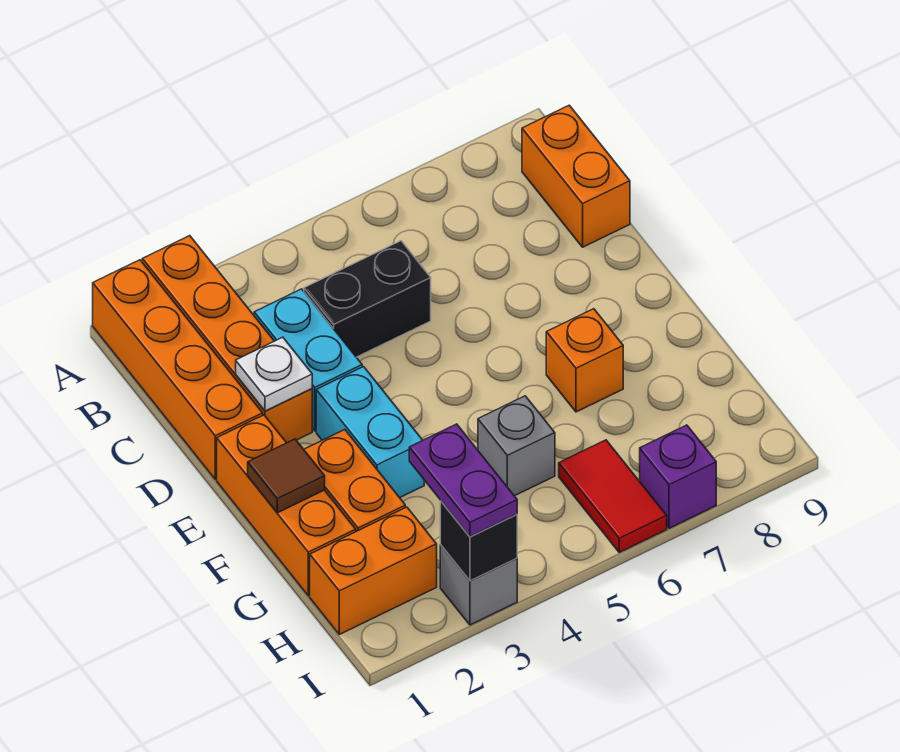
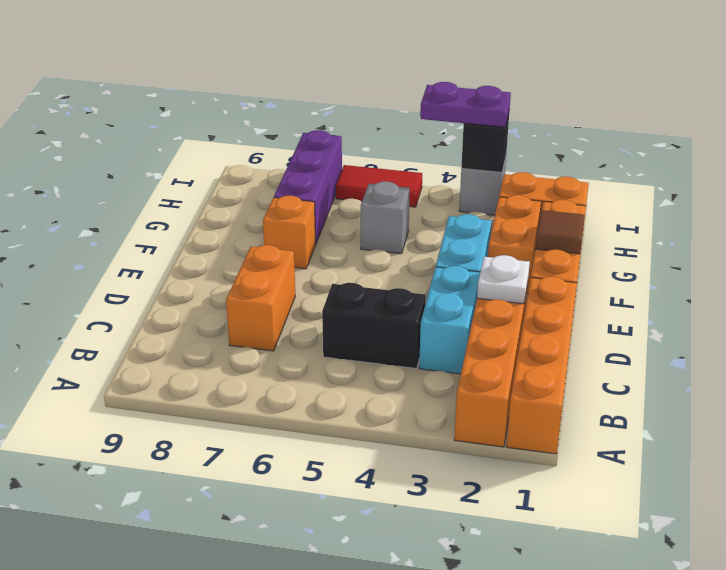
orange 1x2 brick [522,105,630,247] -> orange 1x2 brick moved to [226,245,295,351]
purple 1x2 plate [409,424,517,537] -> purple 1x2 plate turned to [420,82,511,127]
red 1x2 tile [559,440,667,552] -> red 1x2 tile turned to [336,165,422,207]
purple 1x1 brick [640,425,716,528] -> purple 1x3 brick [274,130,342,244]

